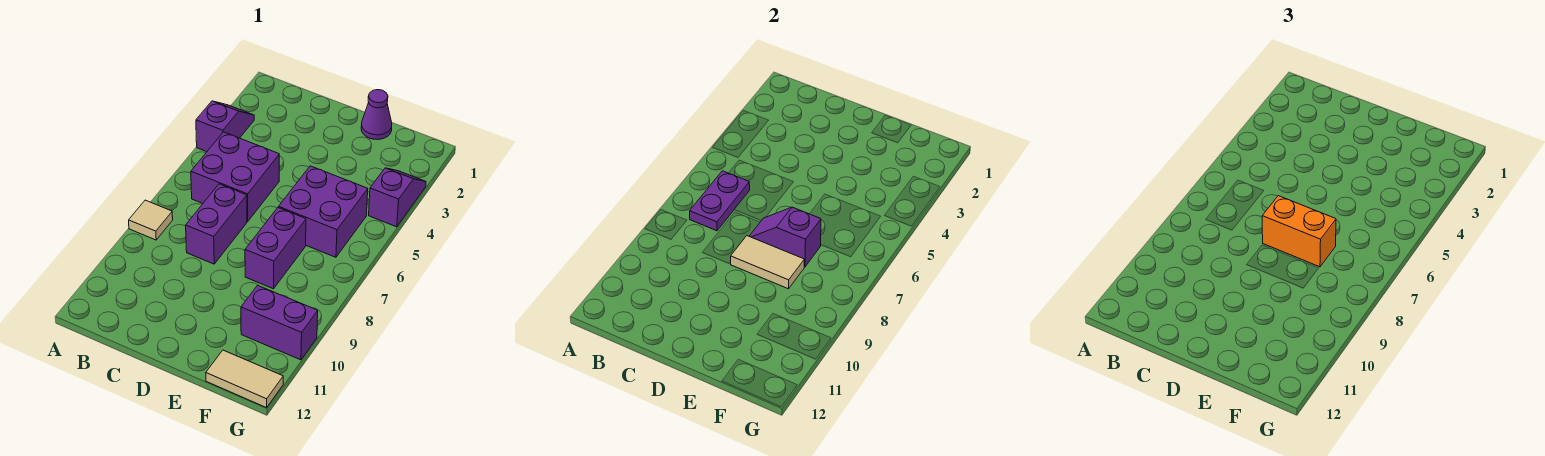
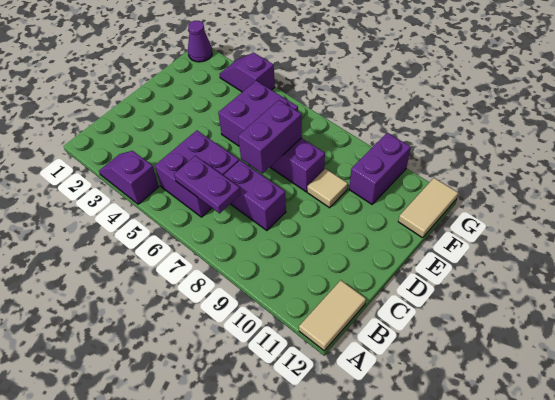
tan 1x1 tile [129,200,173,240] -> tan 1x1 tile moved to [307,169,348,208]
purple 1x2 slope [749,207,821,267] -> purple 1x2 brick [238,100,302,173]
orange 1x2 brick [1262,196,1336,267] -> none
tan 1x2 tile [731,236,804,289] -> tan 1x2 tile moved to [299,280,366,351]
purple 1x1 cone [361,90,392,140] -> purple 1x1 cone moved to [188,21,212,62]

